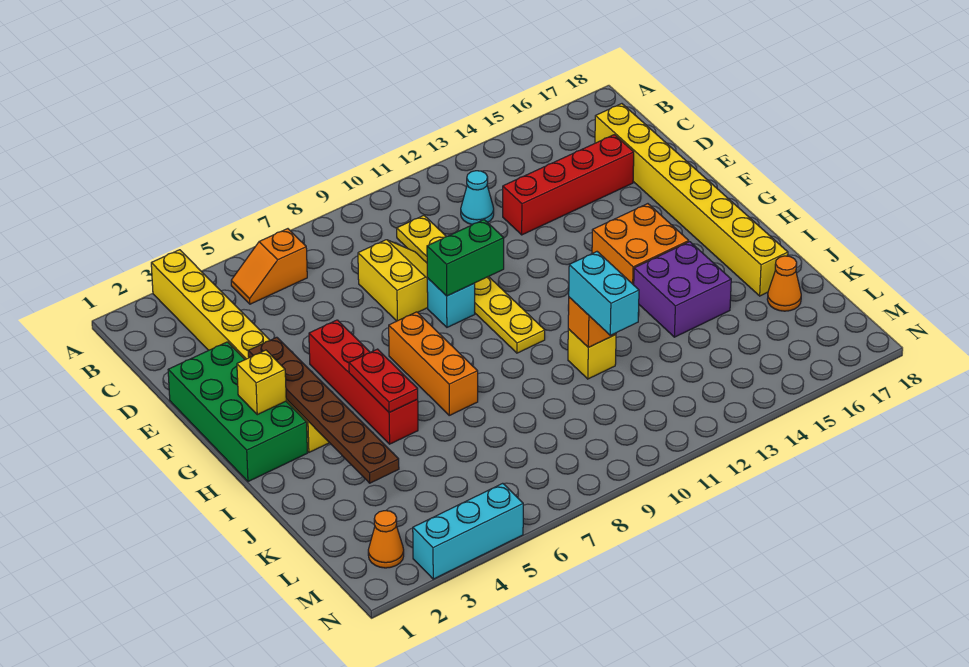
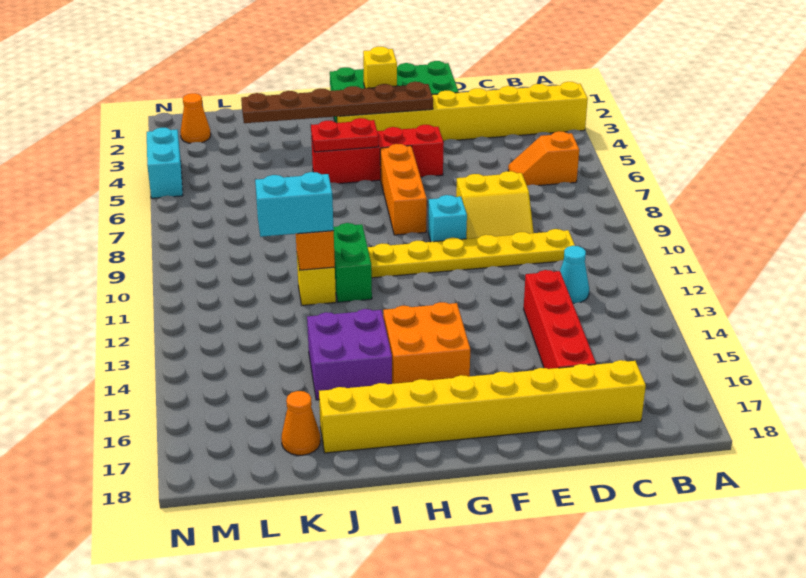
orange 1x2 slope [231,229,307,304] -> orange 1x2 slope turned to [508,131,579,186]
green 1x2 brick [427,220,504,296] -> green 1x2 brick moved to [333,223,372,302]
orange 1x3 brick [389,312,478,415] -> orange 1x3 brick turned to [380,144,427,235]
cyan 1x3 brick [413,483,523,579] -> cyan 1x2 brick [147,128,183,198]

